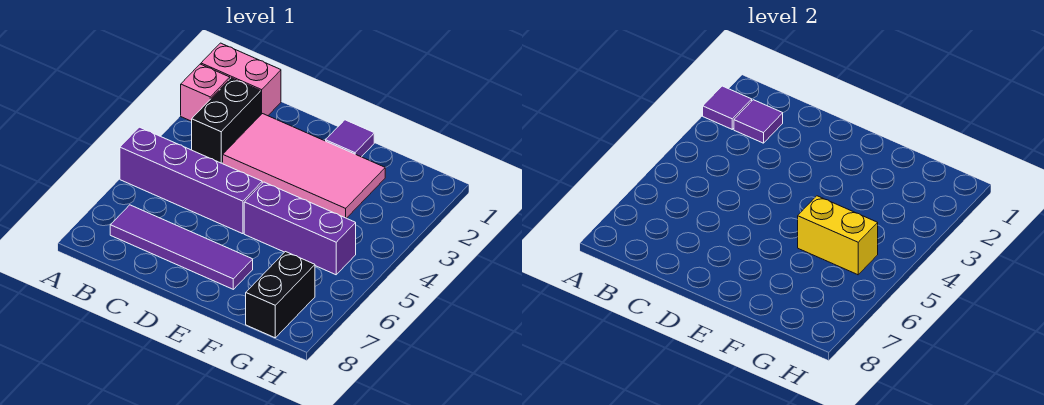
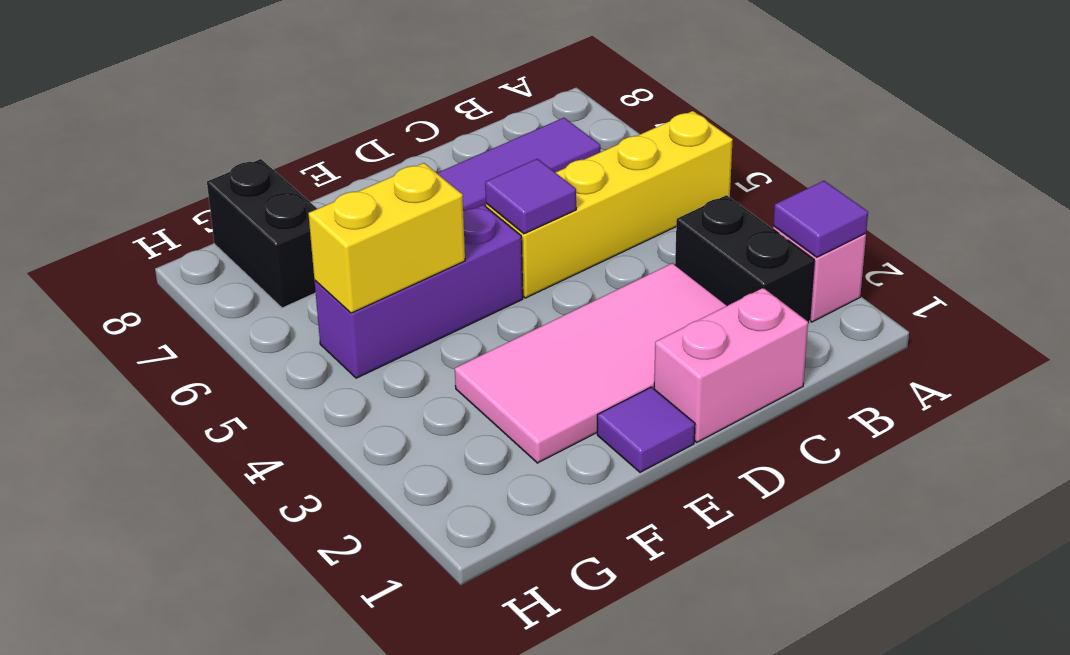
pink 1x2 brick [201,43,281,116] -> pink 1x2 brick moved to [654,288,808,442]
purple 1x4 brick [120,127,262,234] -> yellow 1x4 brick [486,111,733,298]
purple 1x1 tile [734,100,783,143] -> purple 1x1 tile moved to [485,159,576,234]

